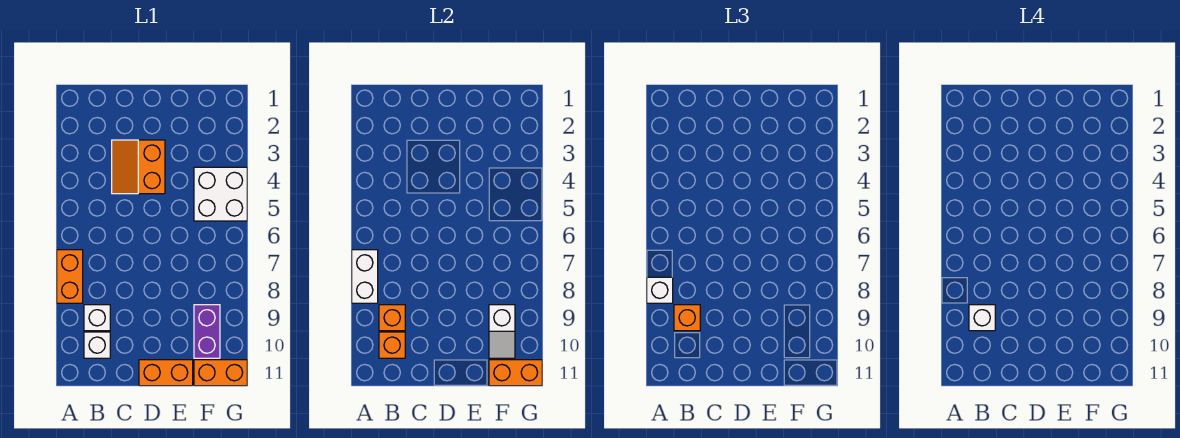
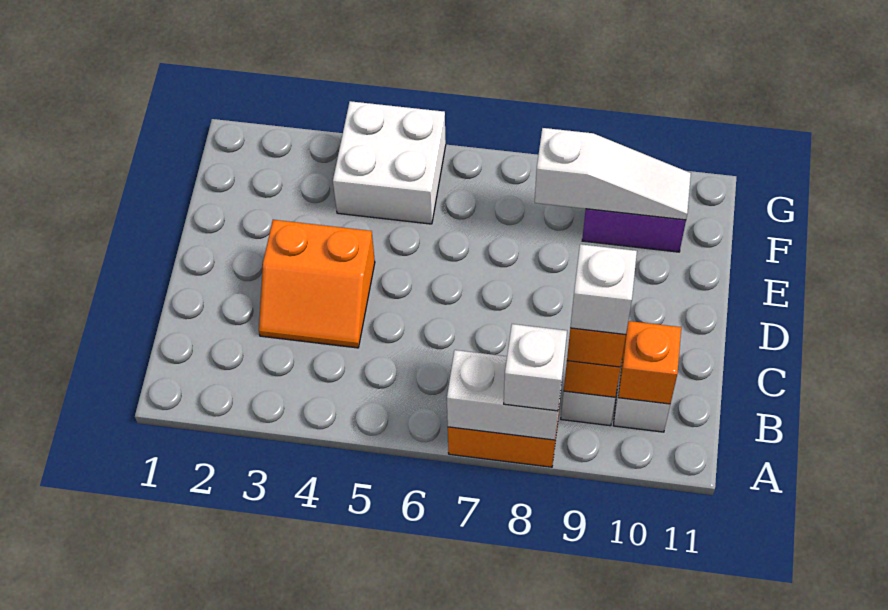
orange 1x2 brick [139,360,193,386] -> none
white 1x2 slope [489,305,515,358] -> white 1x3 slope [535,128,691,220]
orange 1x2 brick [194,360,247,386] -> none
orange 1x2 brick [489,360,542,386] -> none

